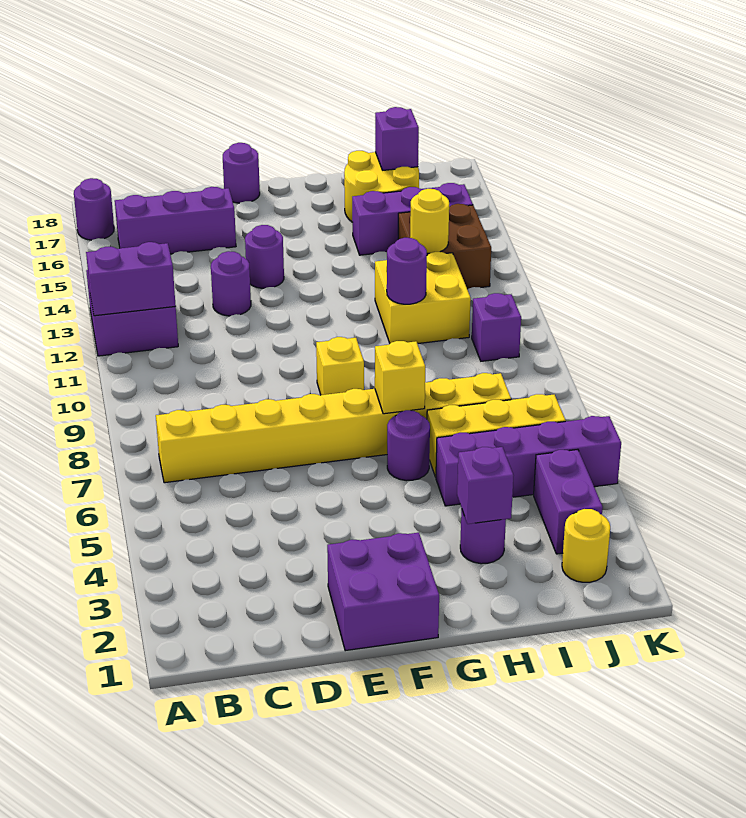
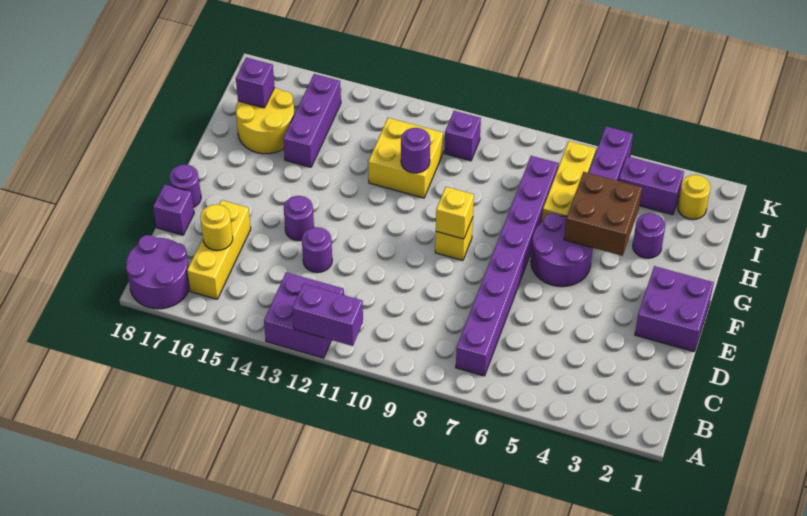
purple 1x2 brick [86,242,176,316] -> purple 1x2 brick turned to [292,284,363,346]
purple 1x1 round brick [74,178,114,240] -> purple 2x2 round brick [126,235,189,309]
yellow 1x8 brick [156,373,511,483] -> purple 1x8 brick [456,156,558,376]
purple 1x3 brick [115,187,236,254] -> yellow 1x3 brick [187,200,251,299]
purple 1x1 round brick [387,410,430,481] -> purple 2x2 round brick [531,213,593,287]
yellow 1x1 brick [375,341,425,414] -> yellow 1x1 brick moved to [436,187,474,239]
purple 1x1 brick [457,447,514,524] -> purple 1x1 brick moved to [153,184,194,235]
brown 2x2 brick [398,204,491,289] -> brown 2x2 brick moved to [564,172,642,256]
yellow 1x1 round brick [410,189,449,253] -> yellow 1x1 round brick moved to [200,204,233,251]

